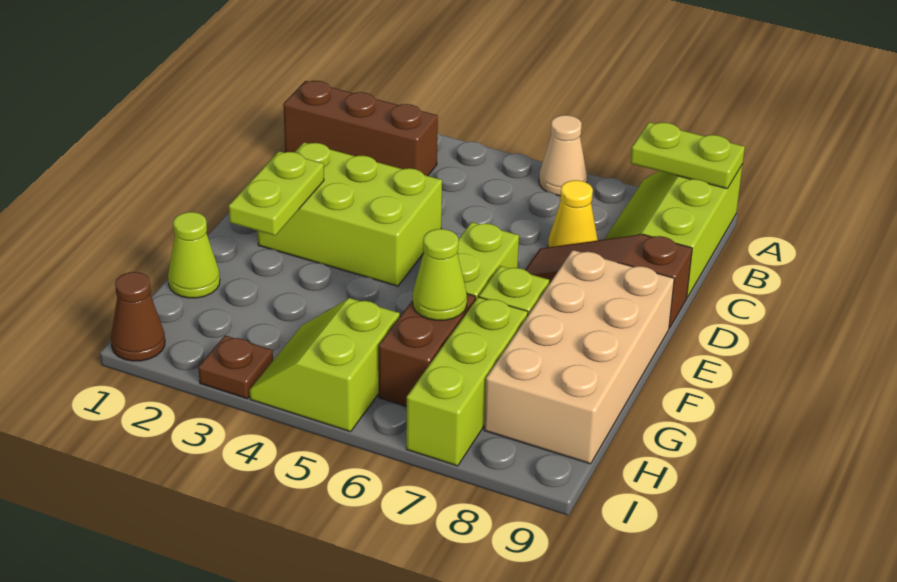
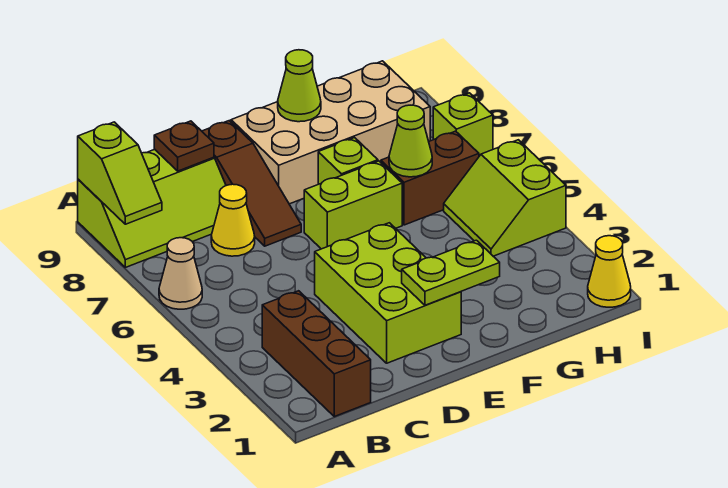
lime 1x2 plate [631,122,745,189] -> lime 1x2 slope [78,122,162,224]
lime 1x1 cone [168,212,220,298] -> lime 1x1 cone moved to [278,50,321,122]
lime 1x3 brick [406,297,528,466] -> lime 1x1 brick [433,93,493,156]
lime 2x2 slope [249,298,400,432] -> lime 2x2 slope turned to [444,140,566,256]
brown 1x1 cone [111,272,165,361] -> yellow 1x1 cone [588,236,631,307]
brown 1x1 plate [198,335,273,399] -> brown 1x1 plate moved to [154,121,214,171]

